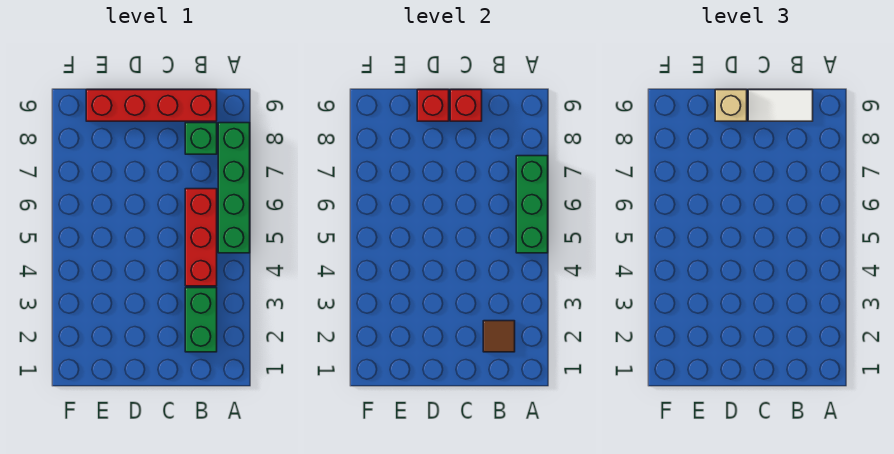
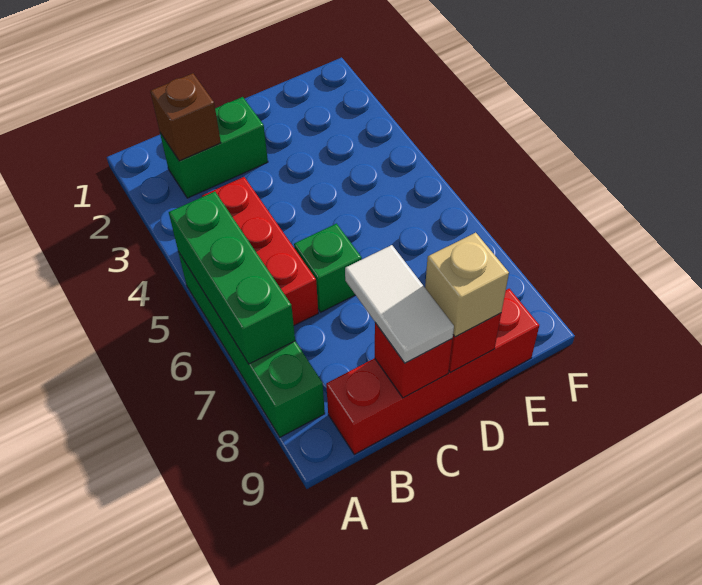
green 1x2 brick [185,288,217,352] -> green 1x2 brick turned to [160,97,268,198]
brown 1x1 tile [483,321,515,352] -> brown 1x1 brick [150,73,221,161]
green 1x1 brick [185,123,217,154] -> green 1x1 brick moved to [294,224,362,312]
white 1x2 tile [748,90,813,121] -> white 1x2 tile turned to [345,245,454,363]

